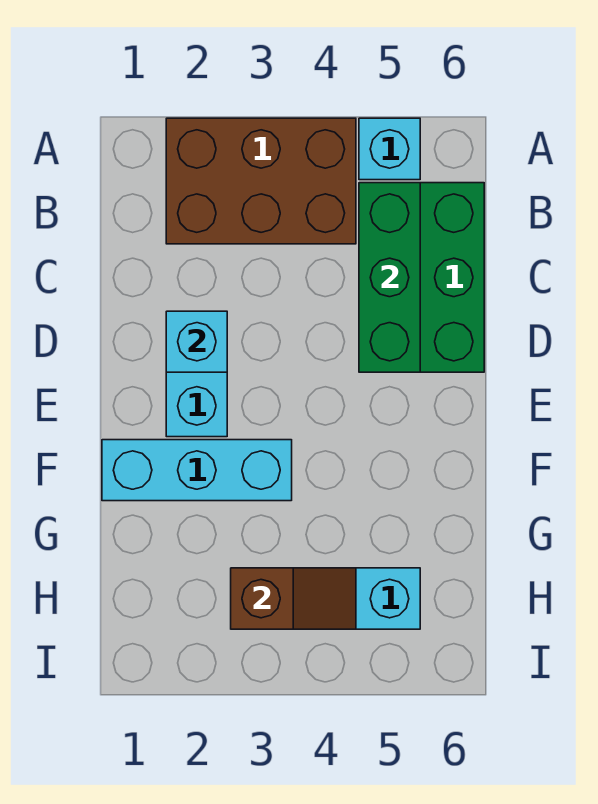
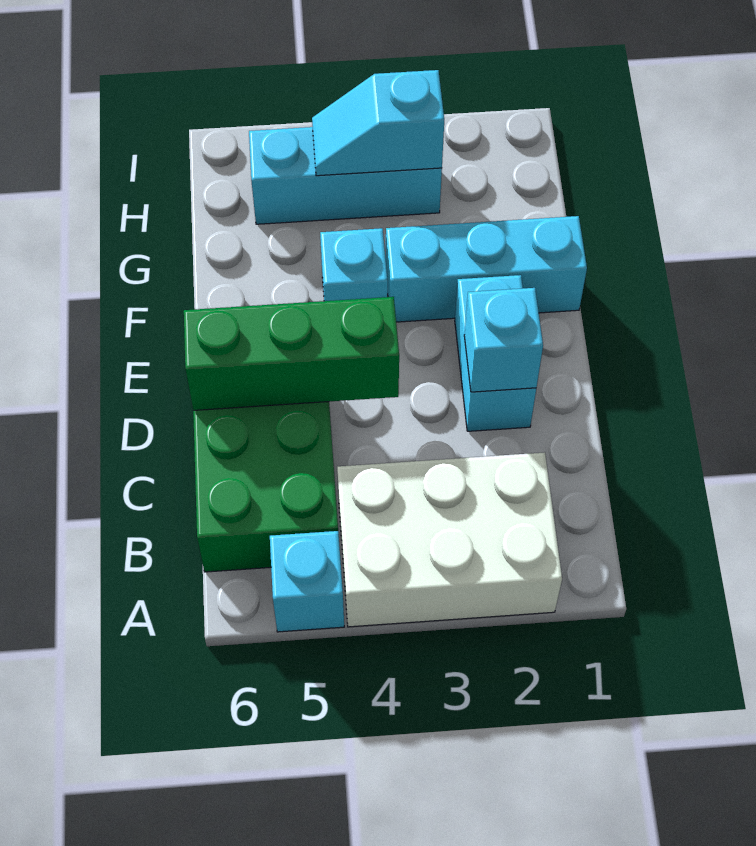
brown 2x3 brick [166,118,356,244] -> white 2x3 brick [337,452,562,627]
green 1x3 brick [359,183,420,372] -> green 1x3 brick turned to [184,297,399,410]
none -> cyan 1x1 brick [320,228,388,301]
brown 1x2 slope [231,568,356,629] -> cyan 1x2 slope [312,70,444,176]

